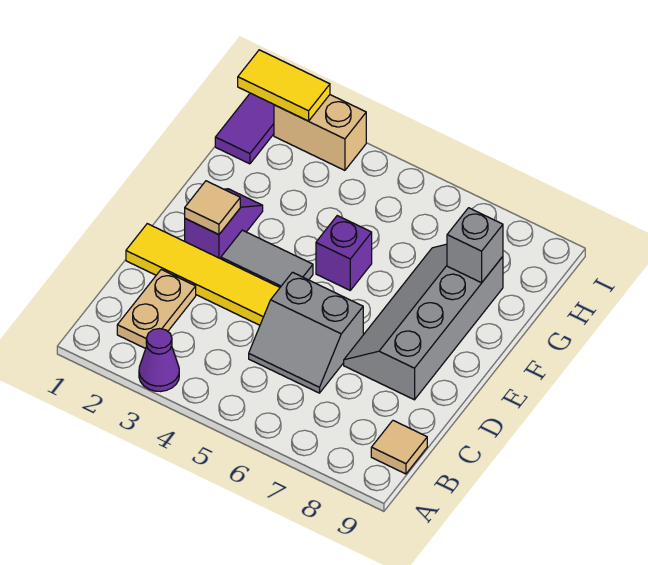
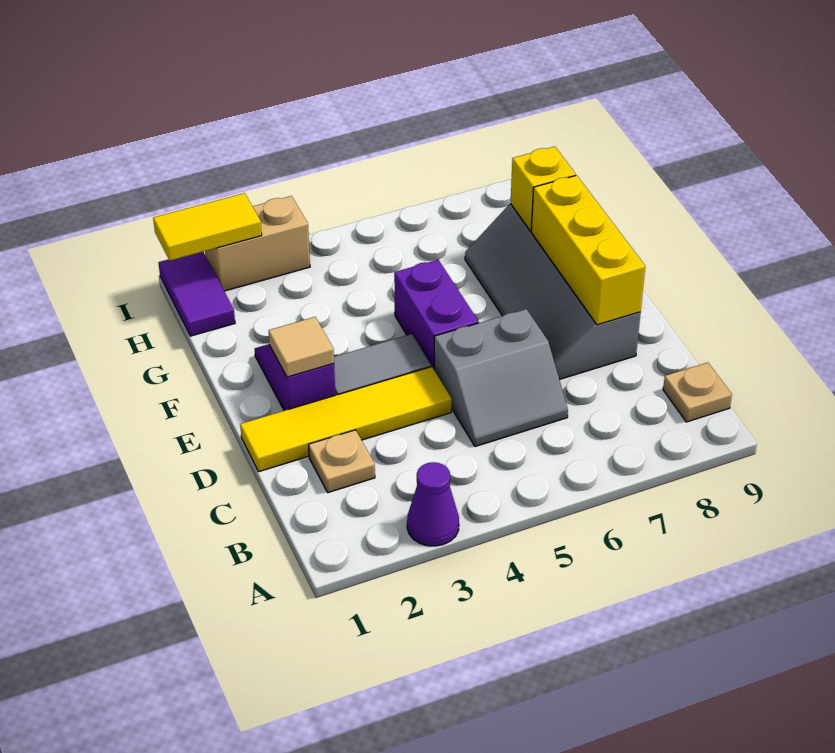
tan 1x2 plate [117,270,196,349] -> tan 1x1 plate [309,430,375,493]
tan 1x1 tile [371,421,427,474] -> tan 1x1 plate [663,362,732,422]
none -> yellow 1x3 brick [531,175,645,325]
purple 1x1 brick [316,216,372,290] -> purple 1x2 brick [394,260,479,369]
grey 1x1 brick [447,208,503,283] -> yellow 1x1 brick [511,147,576,231]

